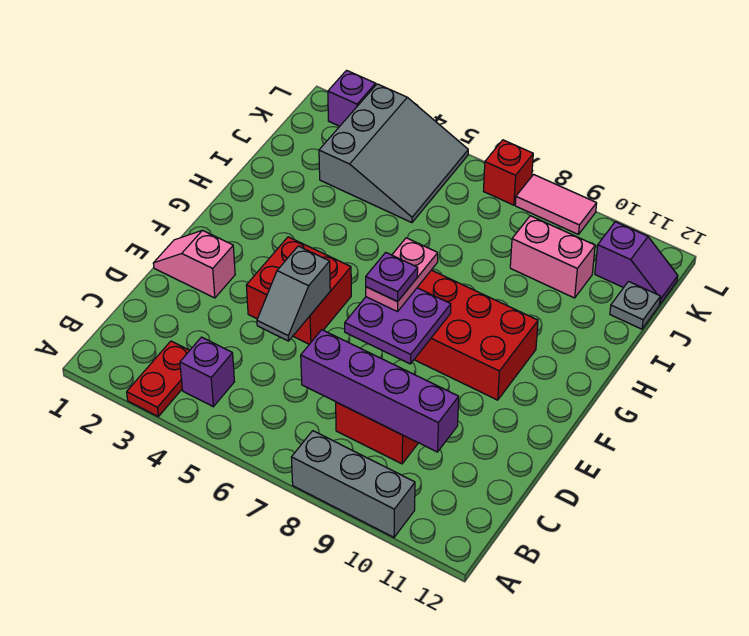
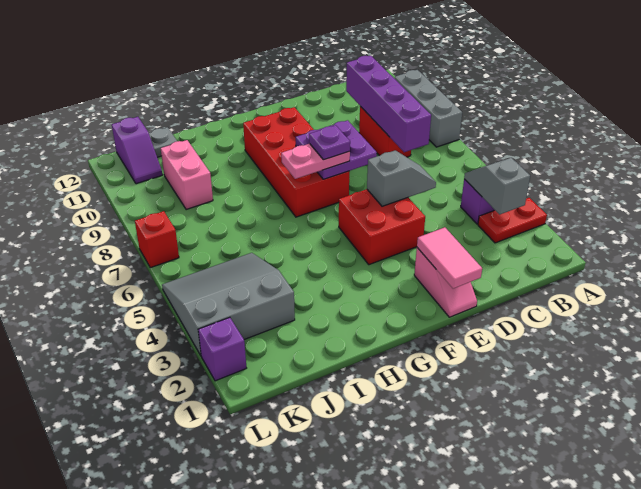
none -> grey 1x2 slope [464,158,530,214]
purple 1x2 slope [595,222,678,304] -> purple 1x2 slope turned to [112,117,162,184]
pink 1x2 tile [515,174,597,235] -> pink 1x2 tile moved to [417,227,482,289]

